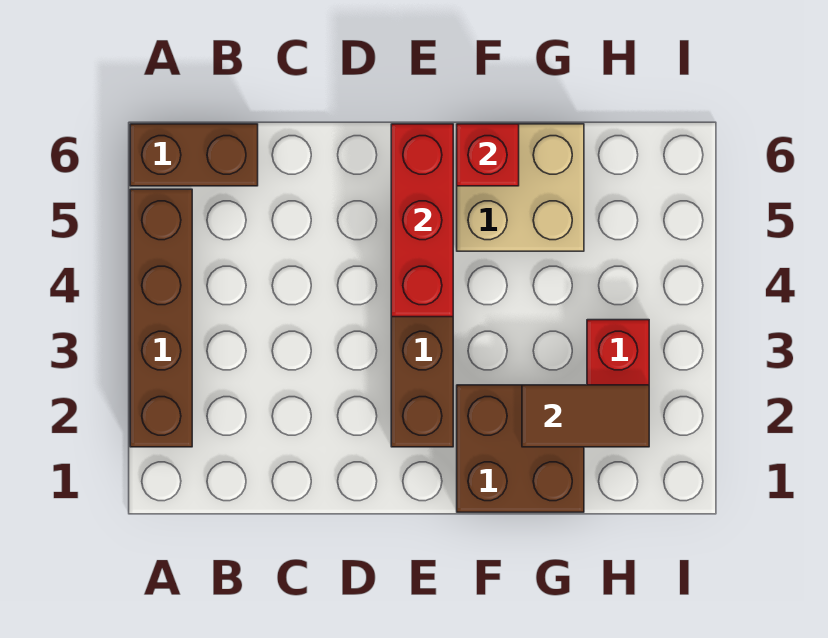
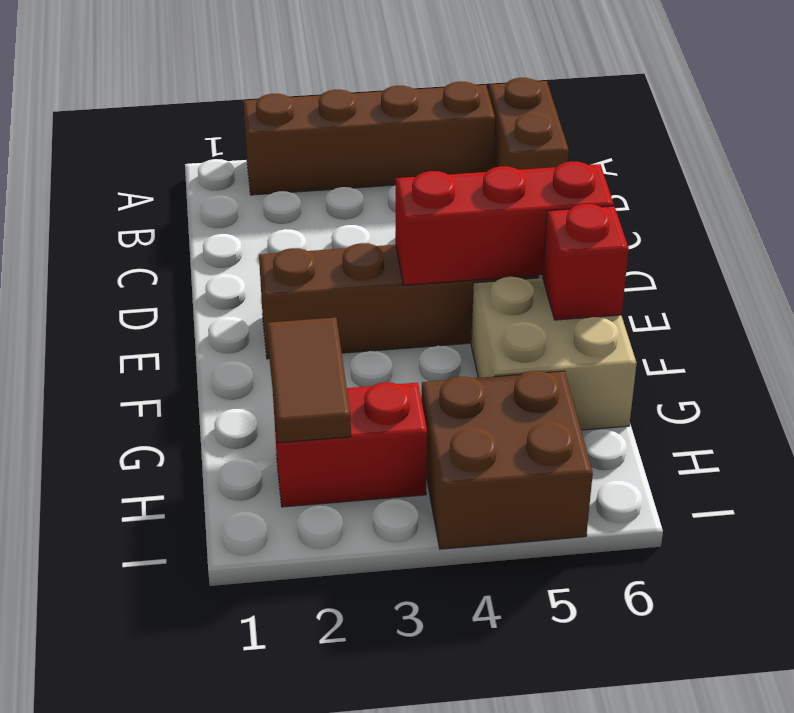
brown 2x2 brick [457,385,584,512] -> brown 2x2 brick moved to [421,371,593,549]

